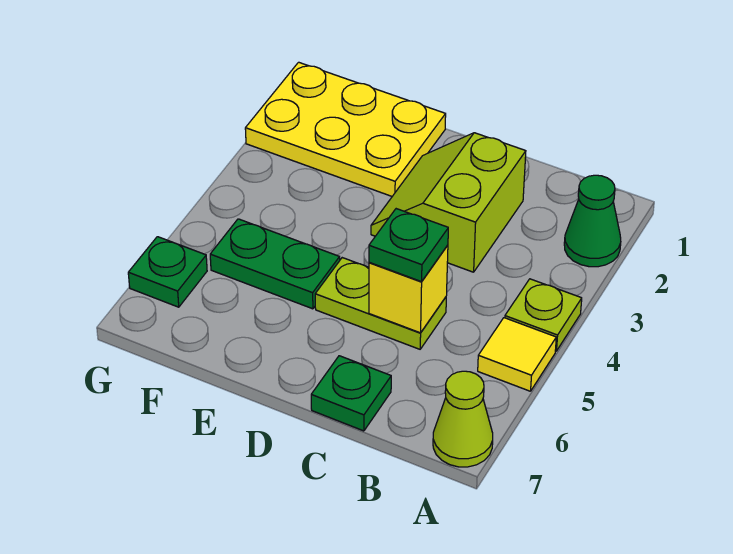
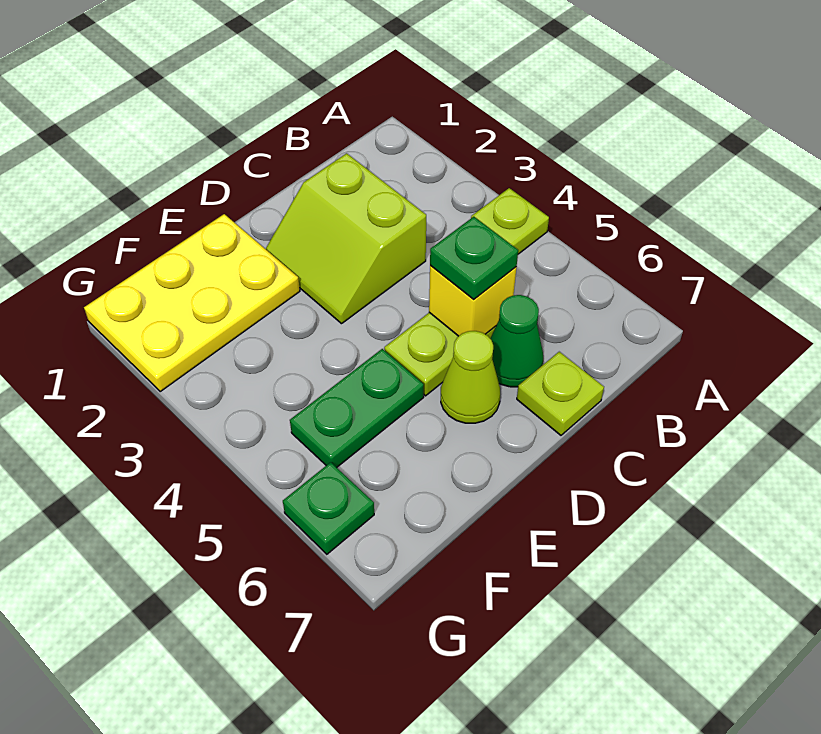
green 1x1 cone [564,175,621,267] -> green 1x1 cone moved to [490,295,543,387]
yellow 1x1 tile [478,318,556,391] -> none
lime 1x1 cone [433,371,493,467] -> lime 1x1 cone moved to [441,331,500,423]
green 1x1 plate [311,356,391,431] -> lime 1x1 plate [517,352,604,435]

